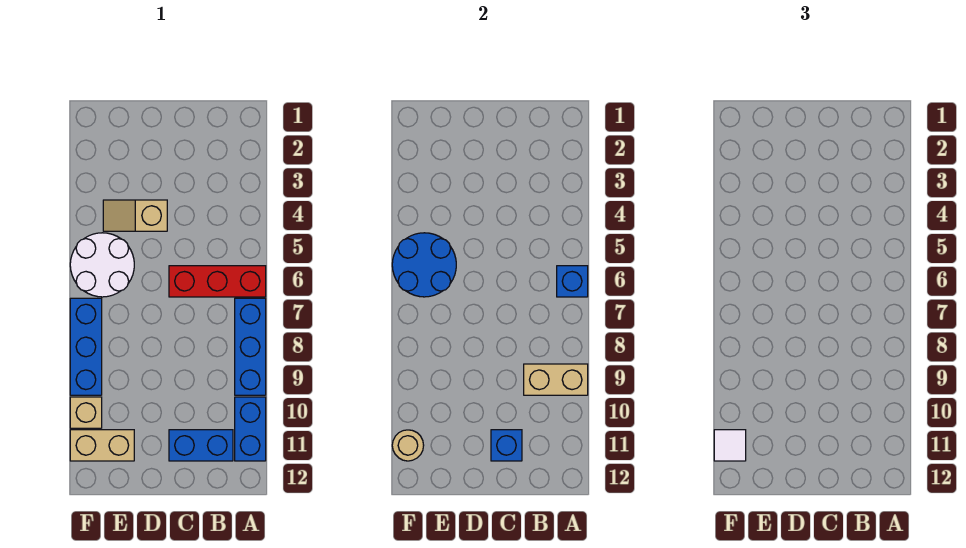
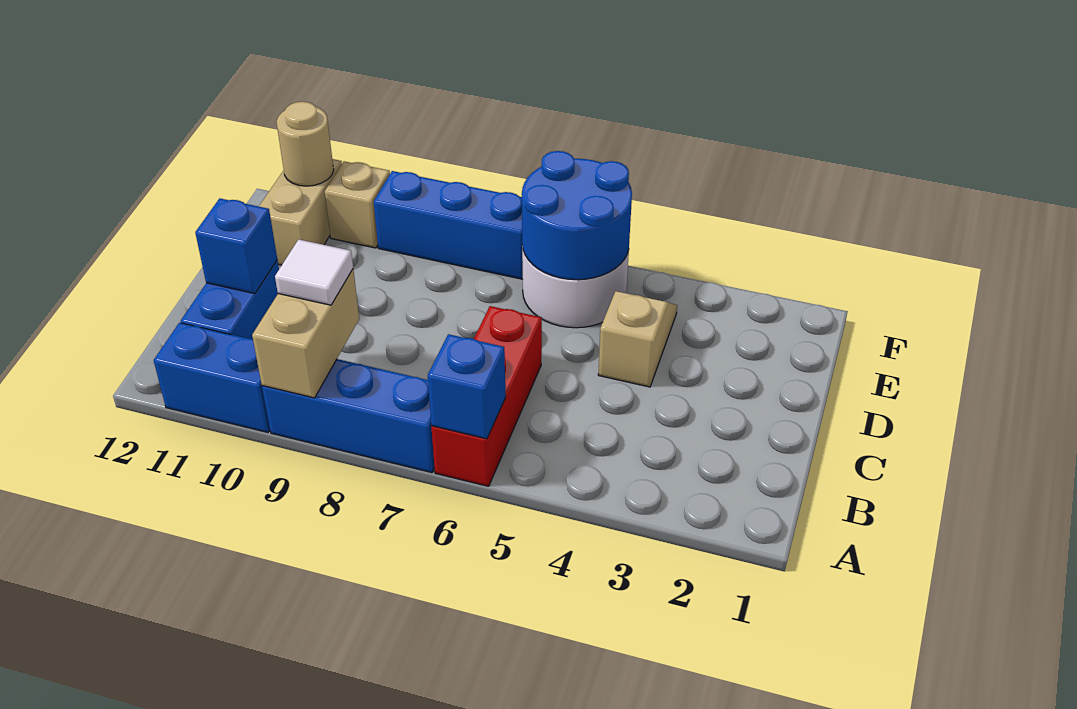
white 1x1 tile [714,430,746,461] -> white 1x1 tile moved to [275,239,353,305]

